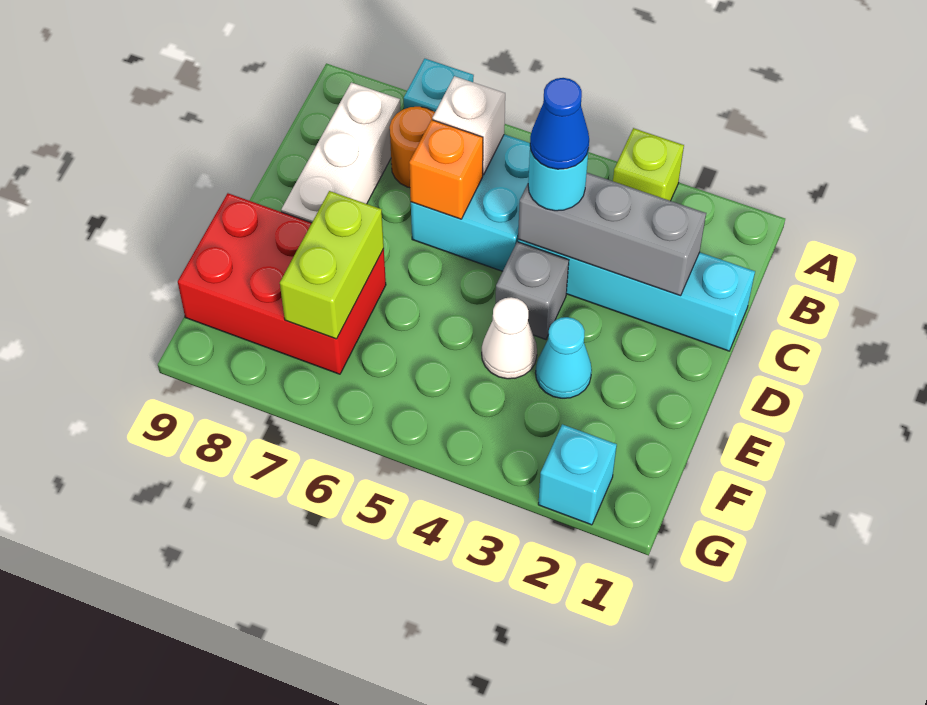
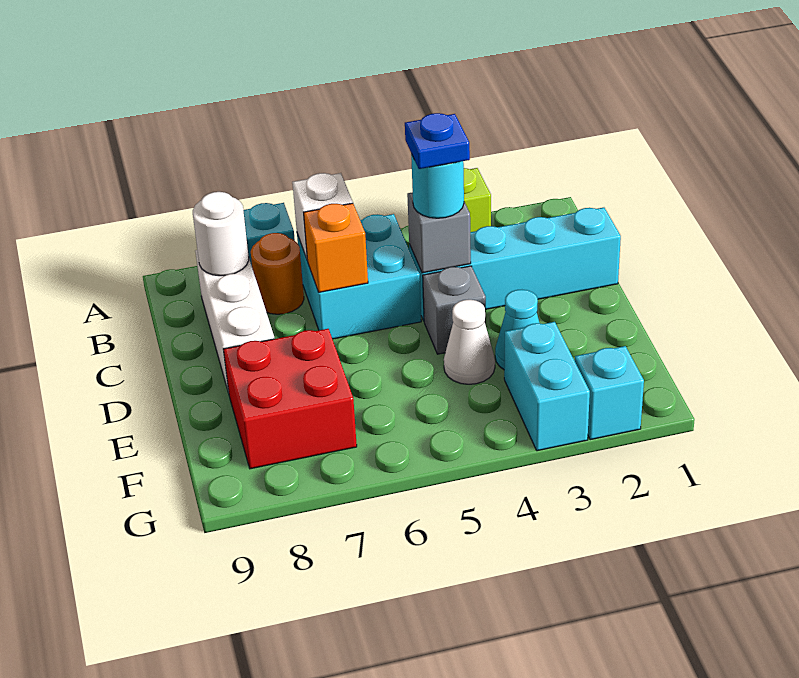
none -> white 1x1 round brick [193,192,249,276]
grey 1x3 brick [518,173,706,296] -> grey 1x1 brick [407,192,471,273]
blue 1x1 cone [530,78,589,169] -> blue 1x1 plate [405,113,470,169]
red 2x3 brick [178,193,386,374] -> red 2x2 brick [223,329,357,469]
lime 1x2 brick [280,191,384,339] -> none
none -> cyan 1x2 brick [504,322,590,451]

